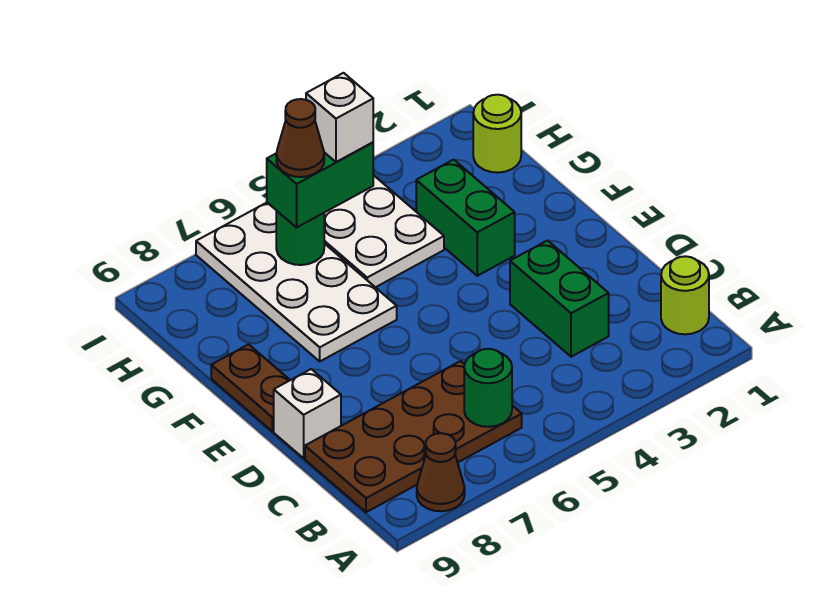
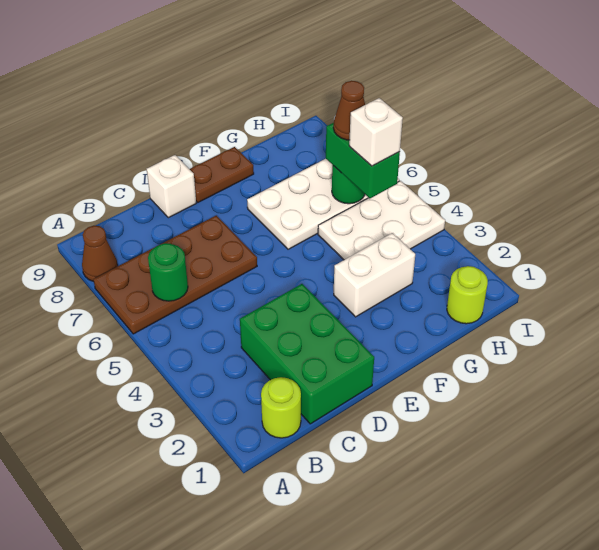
brown 2x4 plate [305,361,522,512] -> brown 2x4 plate turned to [93,216,257,334]
green 1x2 brick [510,241,609,357] -> green 2x3 brick [240,284,374,424]
green 1x2 brick [416,160,515,276] -> white 1x2 brick [334,233,415,317]

